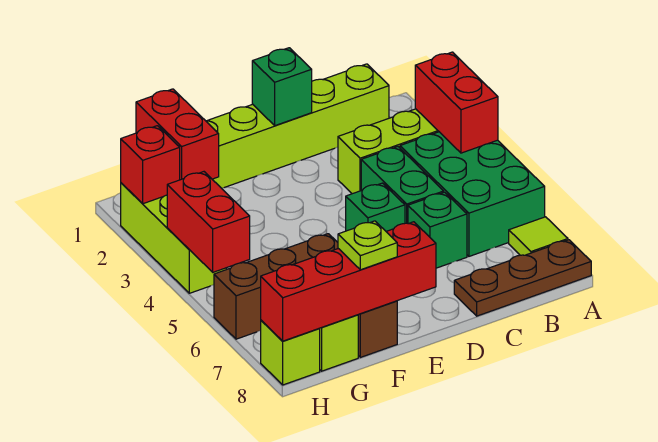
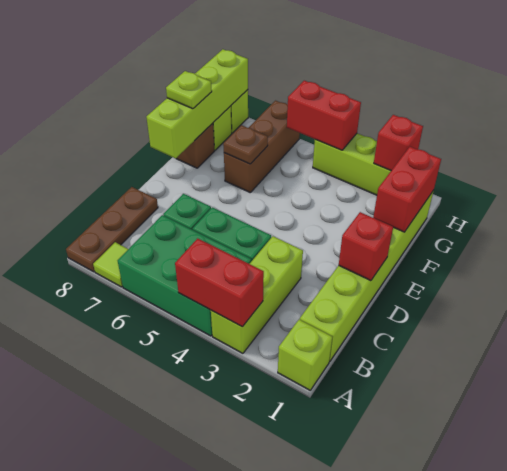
none -> lime 1x1 brick [278,319,332,390]
green 1x1 brick [252,48,312,126] -> red 1x1 brick [339,212,393,281]
green 1x1 brick [346,183,405,231] -> none
red 1x4 brick [261,222,436,341] -> lime 1x4 brick [146,49,248,158]
none -> brown 1x1 plate [223,125,268,164]
red 1x2 brick [136,89,219,180] -> red 1x2 brick turned to [373,147,441,232]

